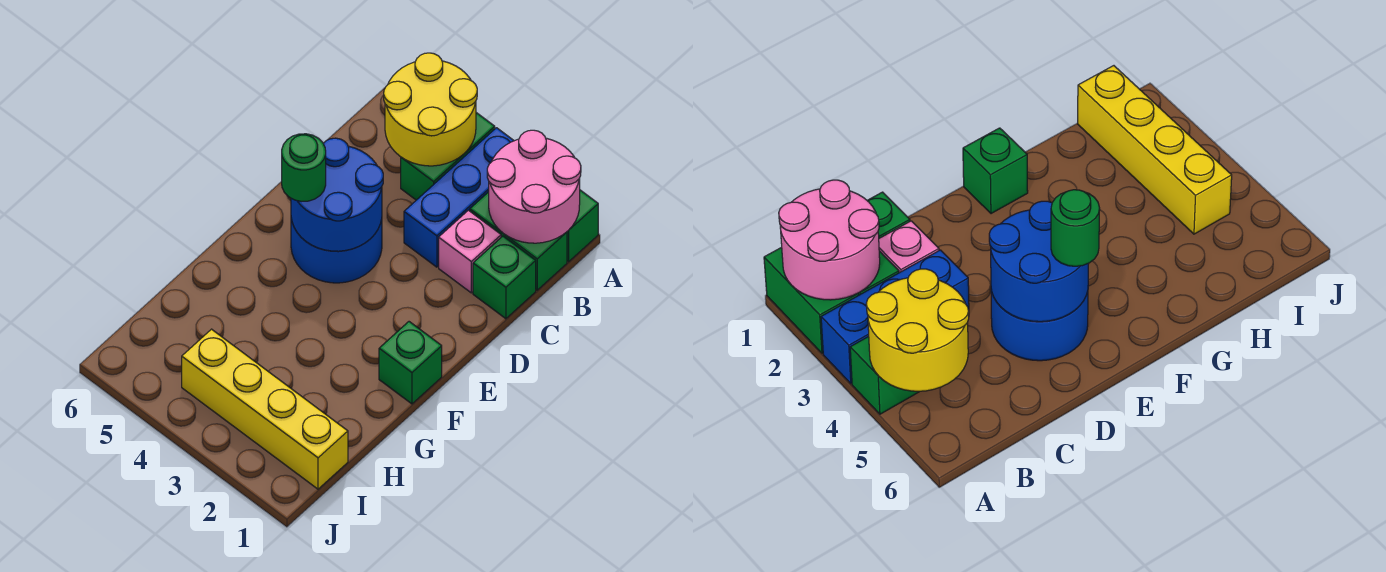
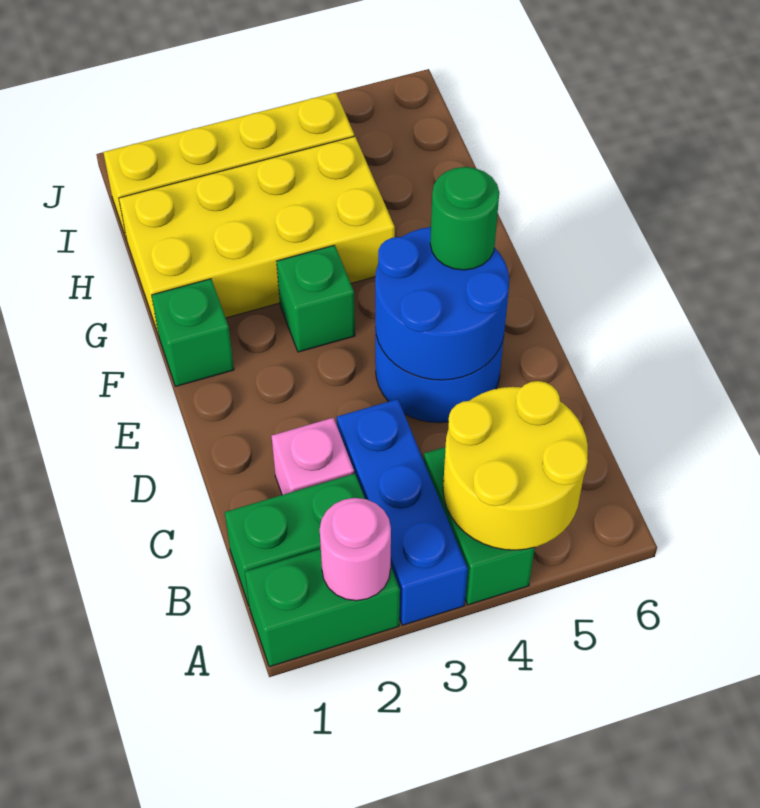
pink 2x2 round brick [487,130,581,243] -> pink 1x1 round brick [320,498,391,601]
green 1x1 brick [473,236,536,319] -> green 1x1 brick moved to [277,245,355,352]
none -> yellow 2x4 brick [119,136,395,336]

